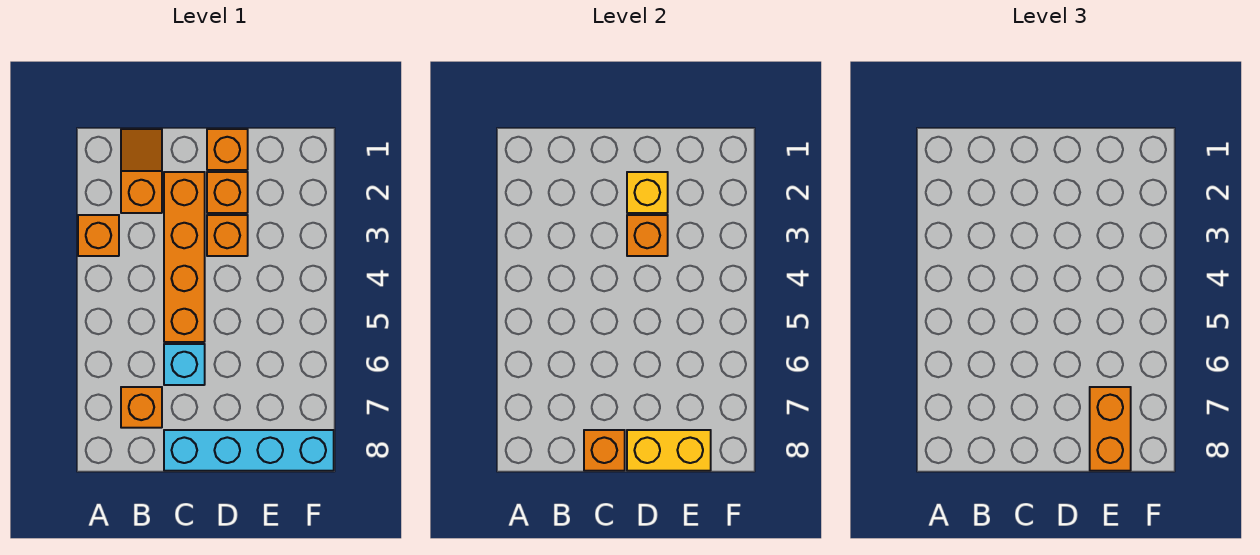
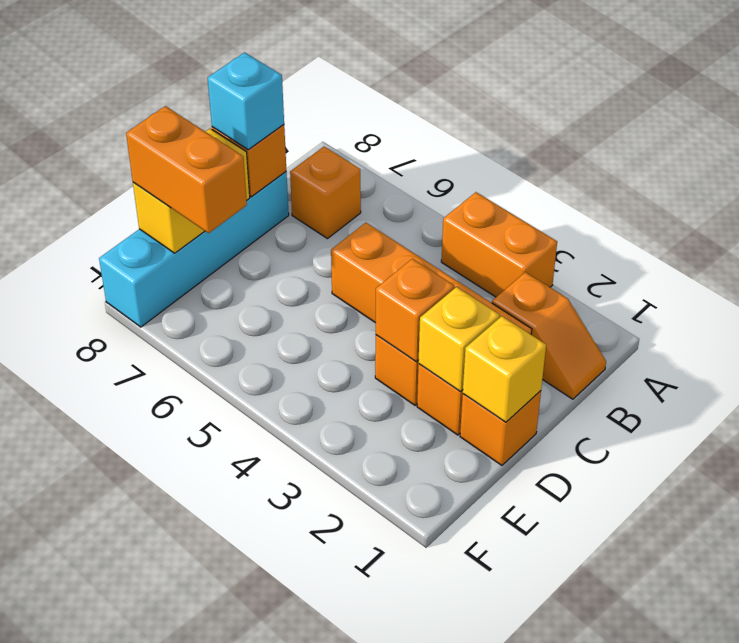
orange 1x1 brick [78,215,119,256] -> orange 1x2 brick [441,192,557,297]
cyan 1x1 brick [164,344,205,385] -> cyan 1x1 brick moved to [208,52,284,150]
none -> yellow 1x1 brick [463,316,546,422]

